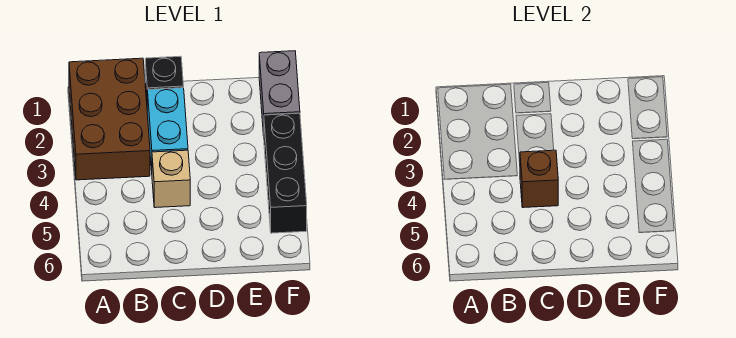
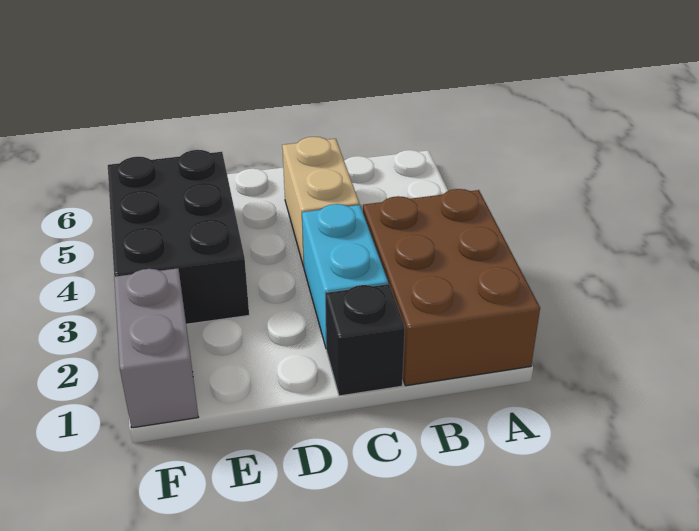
tan 1x1 brick [152,150,190,208] -> tan 1x2 brick [282,137,360,267]
brown 1x1 brick [520,150,558,208] -> none
black 1x3 brick [264,113,307,233] -> black 2x3 brick [108,150,249,324]

